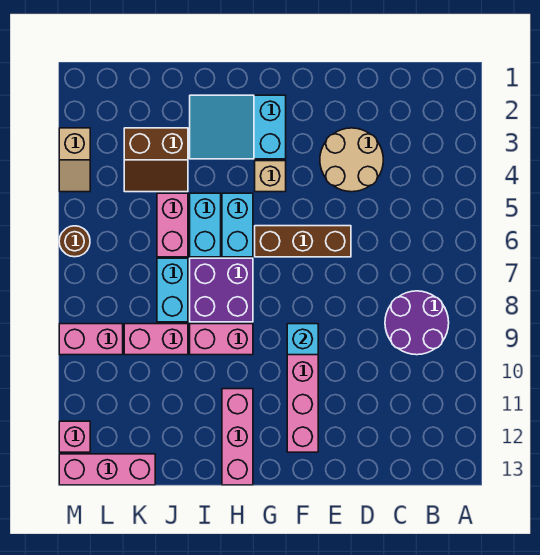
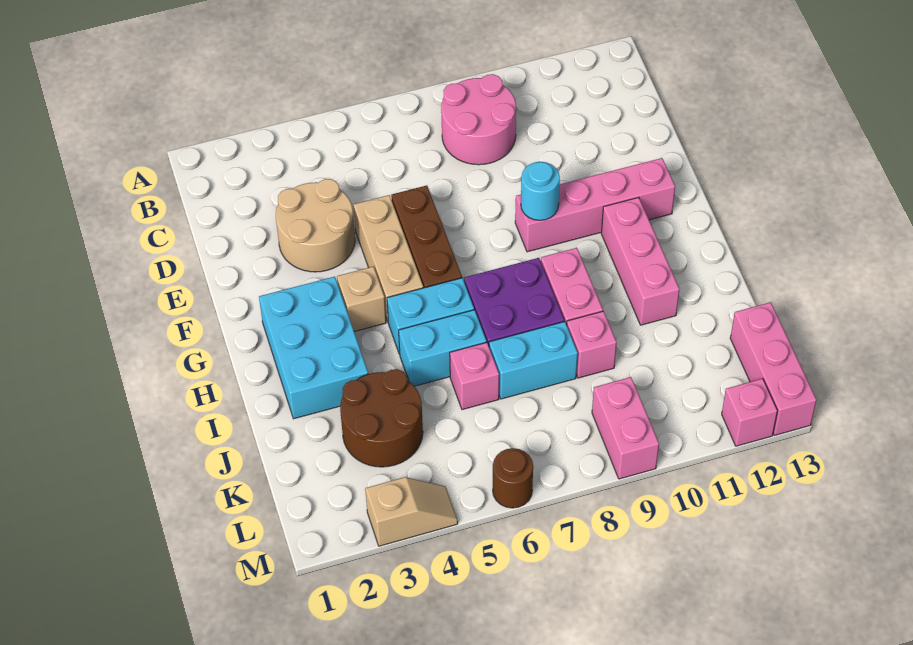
purple 2x2 round brick [385,291,449,355] -> pink 2x2 round brick [441,74,516,165]
none -> tan 1x3 brick [353,195,423,321]
cyan 1x1 brick [287,324,318,355] -> cyan 1x1 round brick [521,162,560,220]
cyan 2x3 slope [190,95,286,159] -> cyan 2x3 brick [259,277,368,419]
pink 1x3 brick [222,389,253,485] -> pink 1x3 brick turned to [601,197,680,325]
brown 2x2 slope [124,128,188,192] -> brown 2x2 round brick [340,369,423,467]
pink 1x2 brick [157,193,188,257] -> pink 1x1 brick [450,342,499,410]
pink 1x2 brick [124,324,188,355] -> pink 1x1 brick [567,311,617,378]

